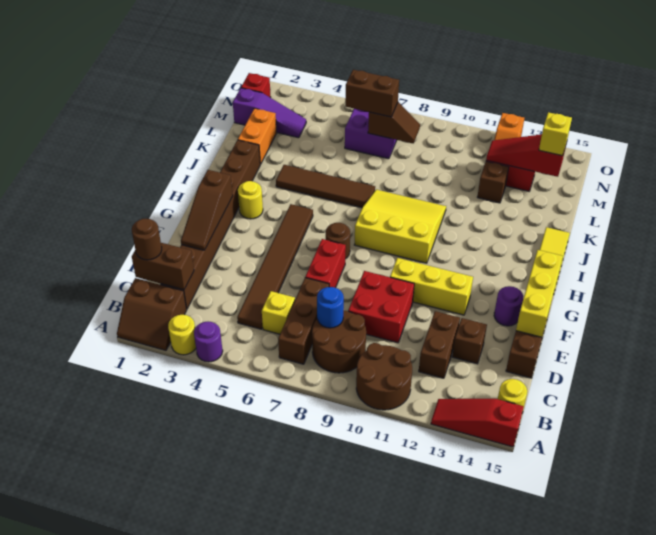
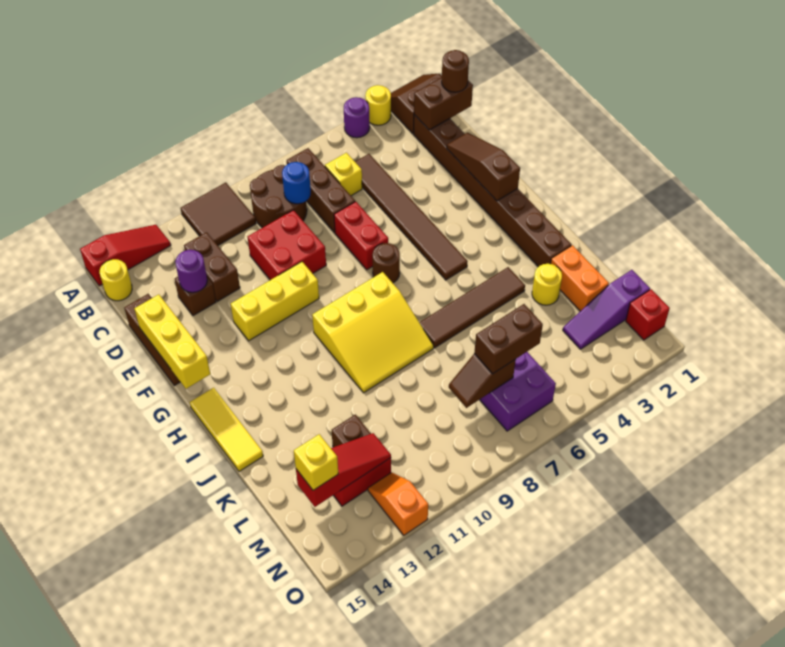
brown 2x2 round brick [356,343,412,410] -> brown 2x2 tile [181,183,256,245]
purple 1x1 round brick [494,286,524,326] -> purple 1x1 round brick moved to [175,250,207,292]
yellow 1x1 round brick [238,181,263,219] -> yellow 1x1 round brick moved to [532,264,562,305]

